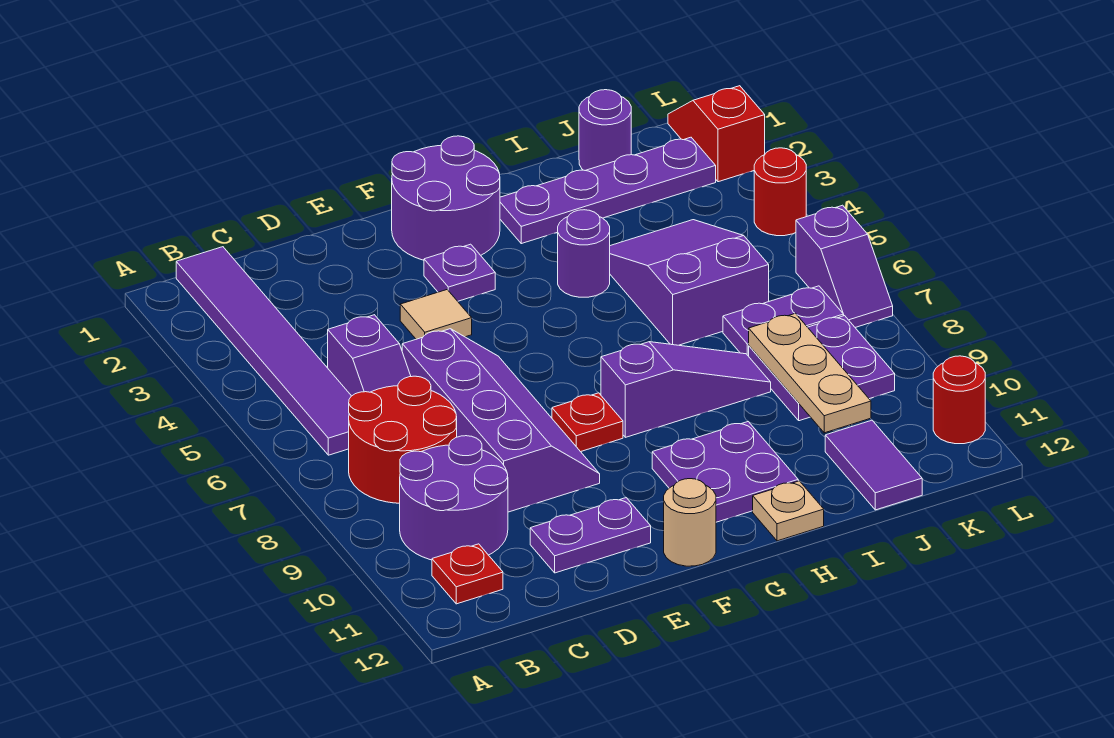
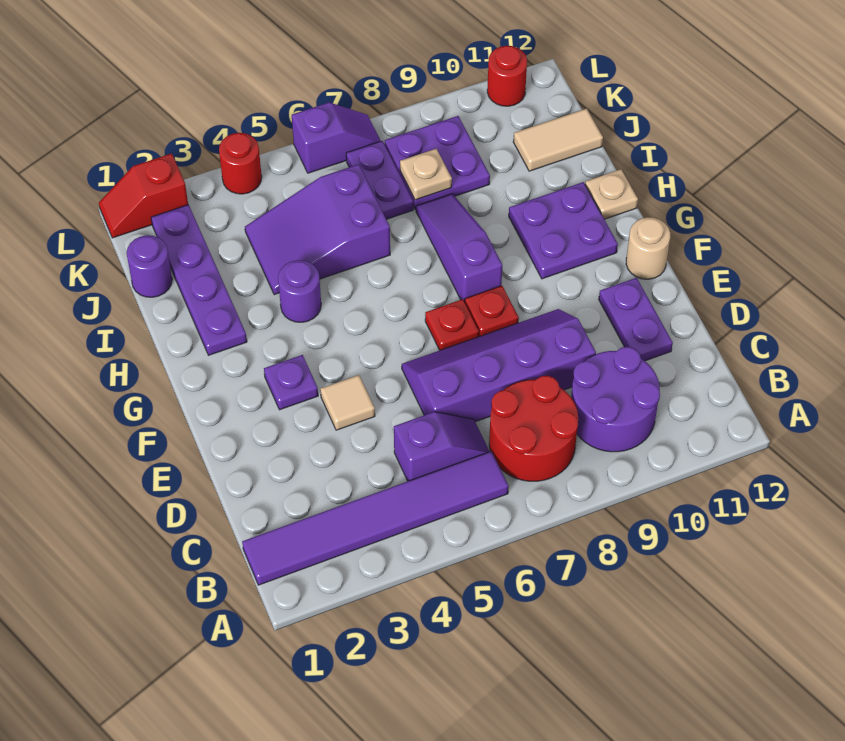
red 1x1 plate [432,544,503,604] -> red 1x1 plate moved to [425,299,479,350]
purple 2x2 round brick [392,136,500,260] -> none
tan 1x3 plate [749,313,871,433] -> tan 1x1 plate [400,149,452,200]
purple 1x2 tile [825,420,922,510] -> tan 1x2 tile [513,109,603,171]

